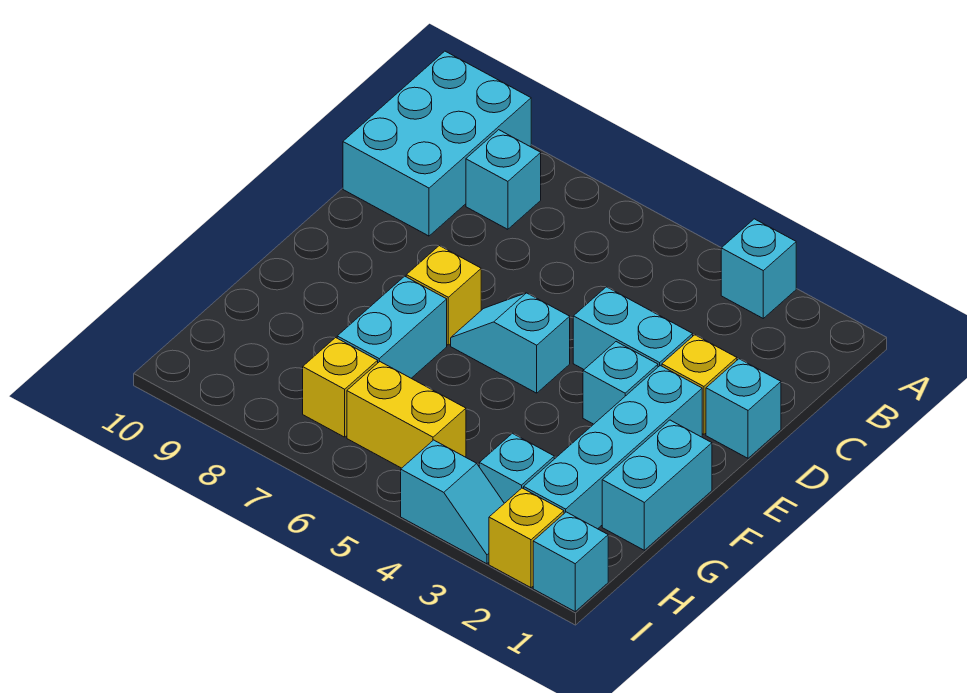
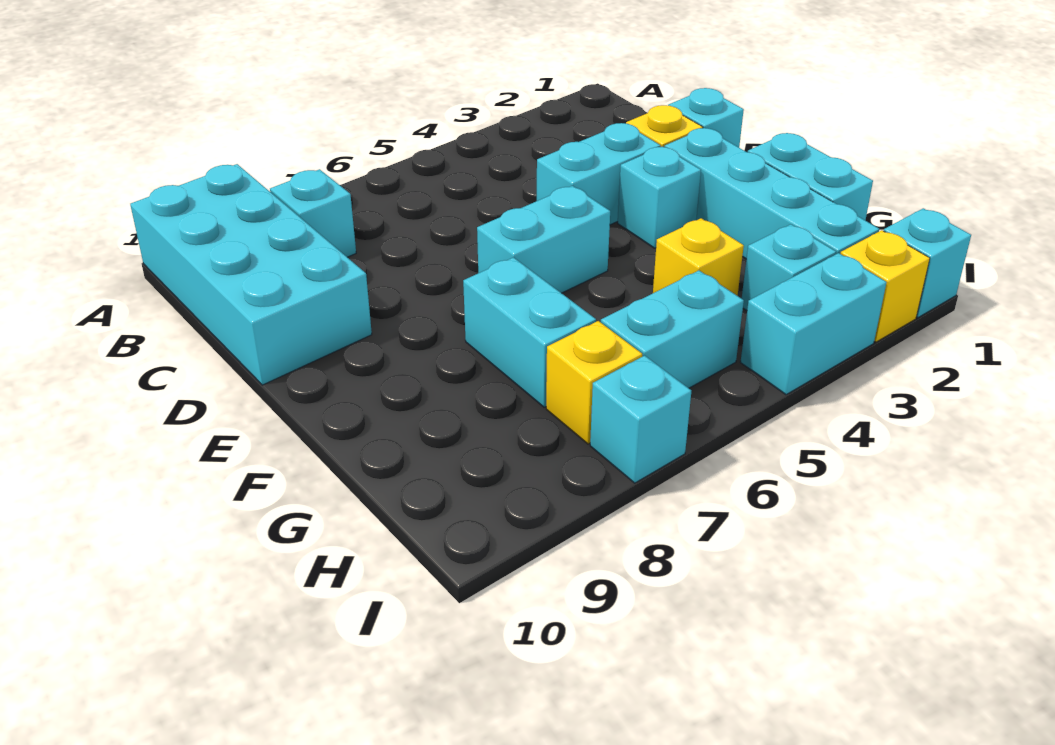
cyan 1x1 brick [721,219,796,318] -> cyan 1x1 brick moved to [590,356,691,483]
cyan 2x3 brick [343,51,531,236] -> cyan 2x4 brick [130,164,372,385]
cyan 1x2 slope [451,293,570,393] -> cyan 1x2 brick [477,186,610,293]
yellow 1x1 brick [406,246,481,345] -> yellow 1x1 brick moved to [653,218,744,296]
yellow 1x2 brick [347,362,466,468] -> cyan 1x2 brick [601,270,744,388]
cyan 1x2 slope [401,440,504,564] -> cyan 1x2 brick [740,253,887,395]

